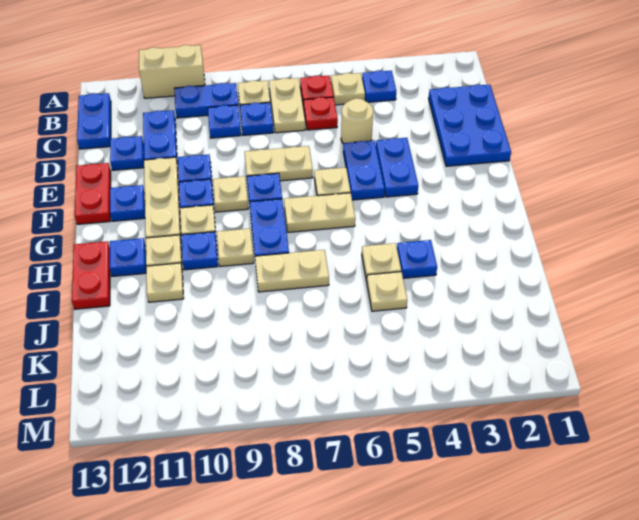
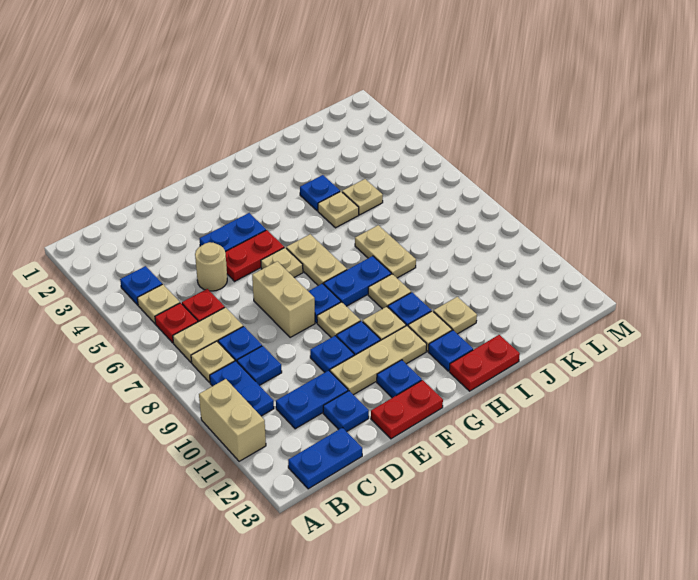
blue 2x3 plate [429,85,511,166] -> none
blue 1x2 plate [343,141,385,200] -> red 1x2 plate [225,230,284,281]
tan 1x2 plate [245,146,313,181] -> tan 1x2 brick [252,261,315,337]

